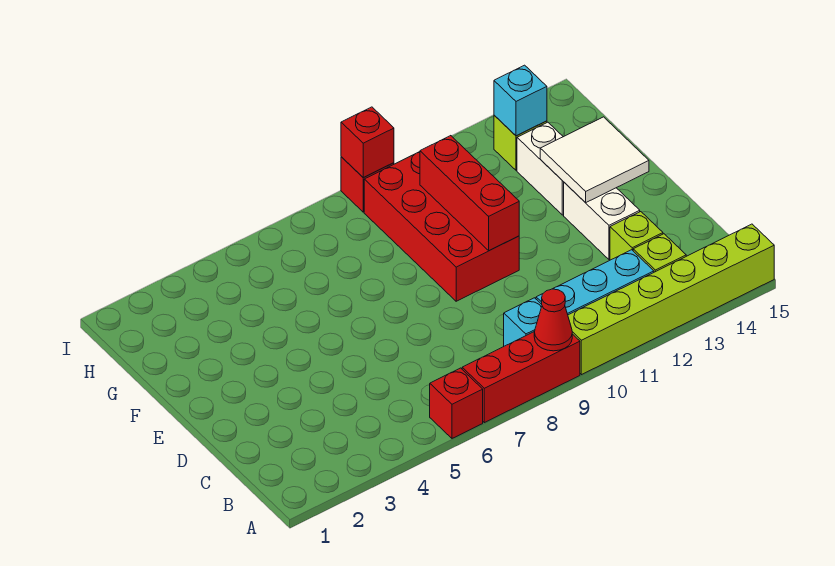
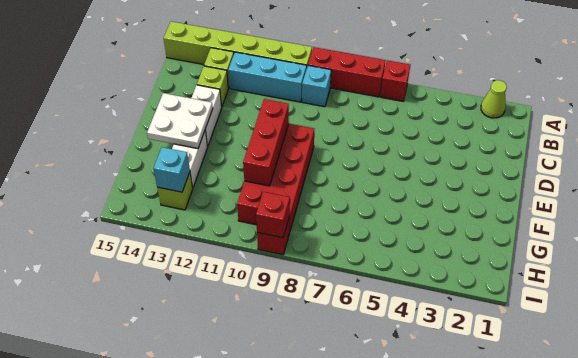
none -> lime 1x1 cone [481,80,507,118]
red 1x1 cone [534,289,572,351] -> none
white 2x2 tile [540,117,649,203] -> white 2x2 plate [147,93,213,149]

